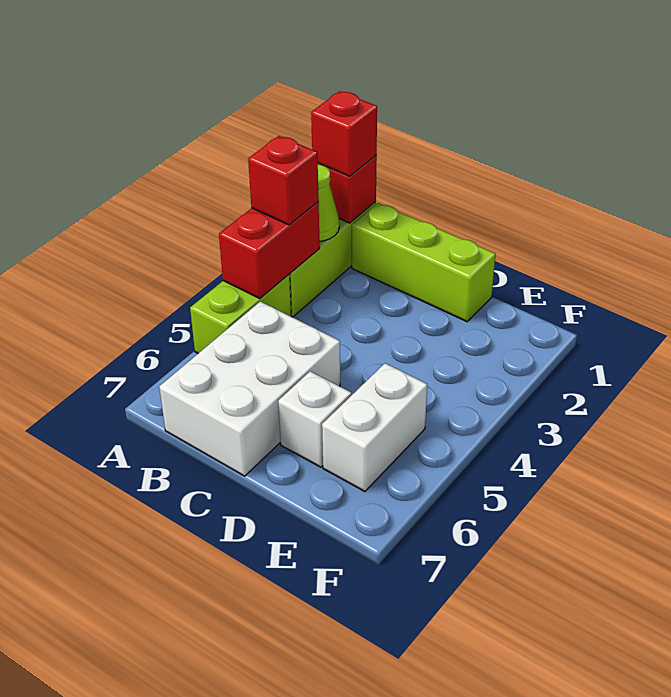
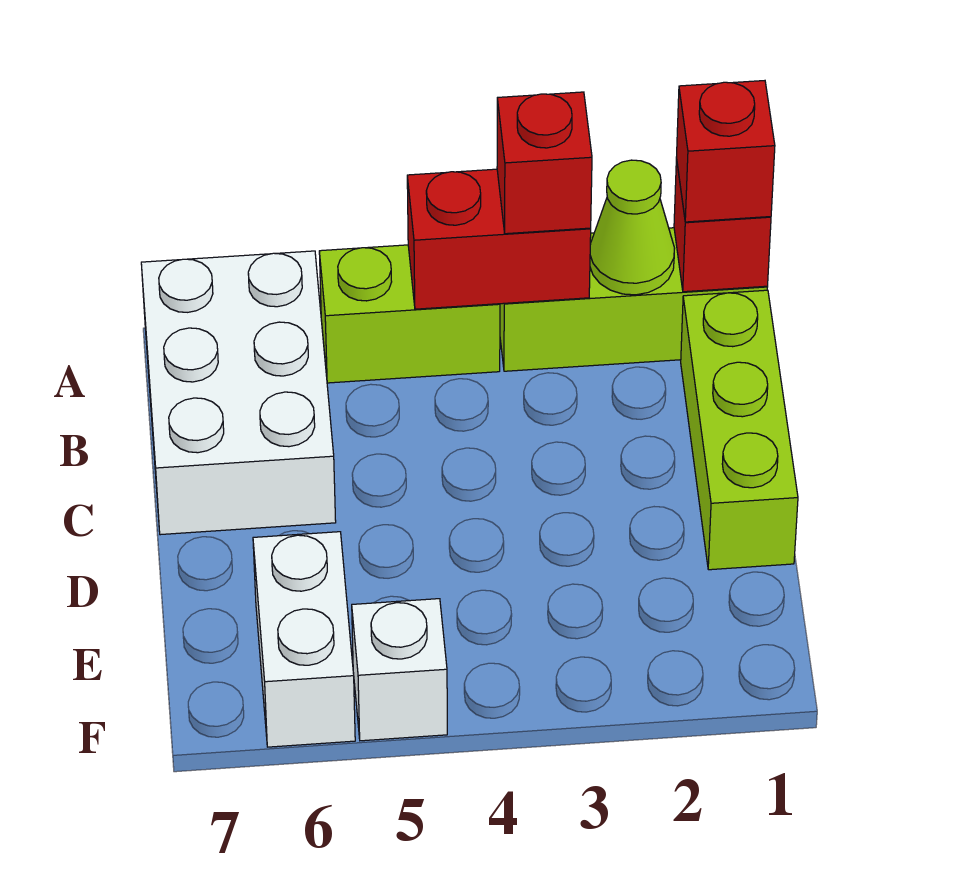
white 2x3 brick [159,302,340,476] -> white 2x3 brick turned to [141,251,336,535]
white 1x1 brick [278,371,351,467] -> white 1x1 brick moved to [352,599,447,741]
white 1x2 brick [322,363,427,491] -> white 1x2 brick turned to [253,532,355,747]

